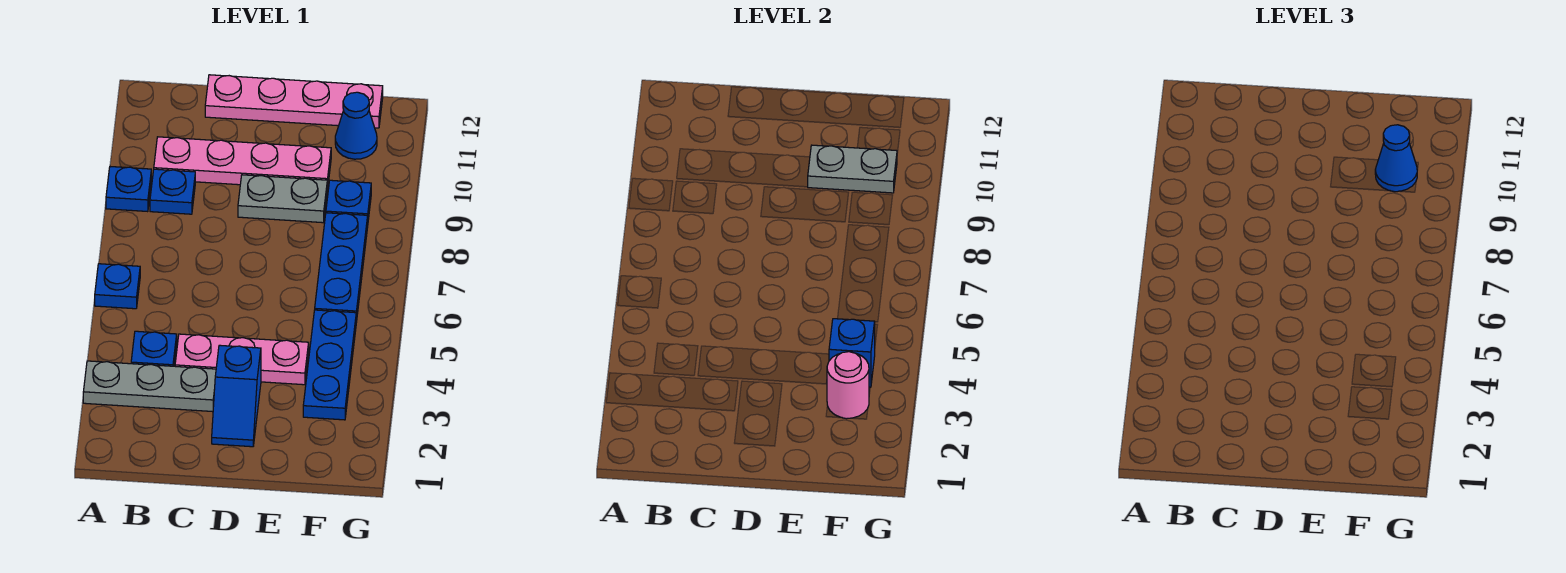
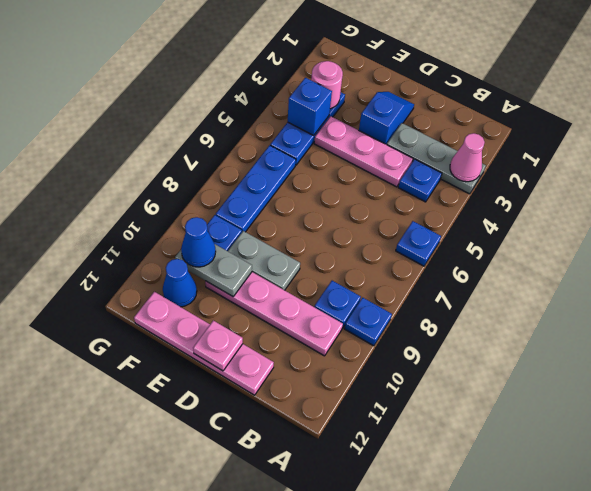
none -> pink 1x1 cone [450,133,485,182]
none -> pink 1x1 plate [193,320,243,371]

